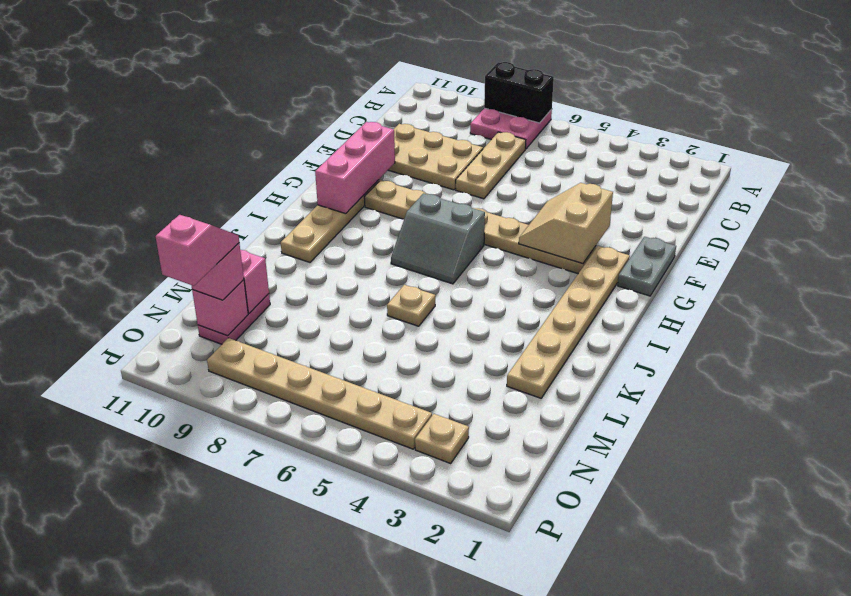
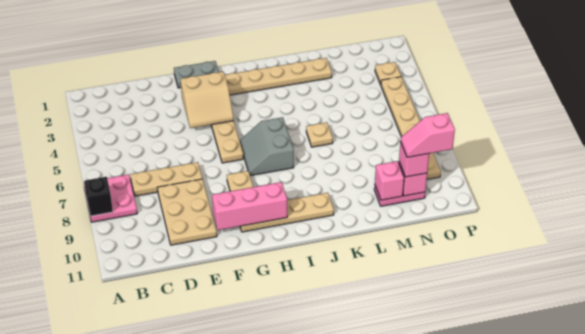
black 1x2 brick [484,62,554,123] -> black 1x1 brick [84,177,113,216]
grey 2x2 slope [391,193,485,284] -> grey 2x2 slope turned to [240,117,294,176]

